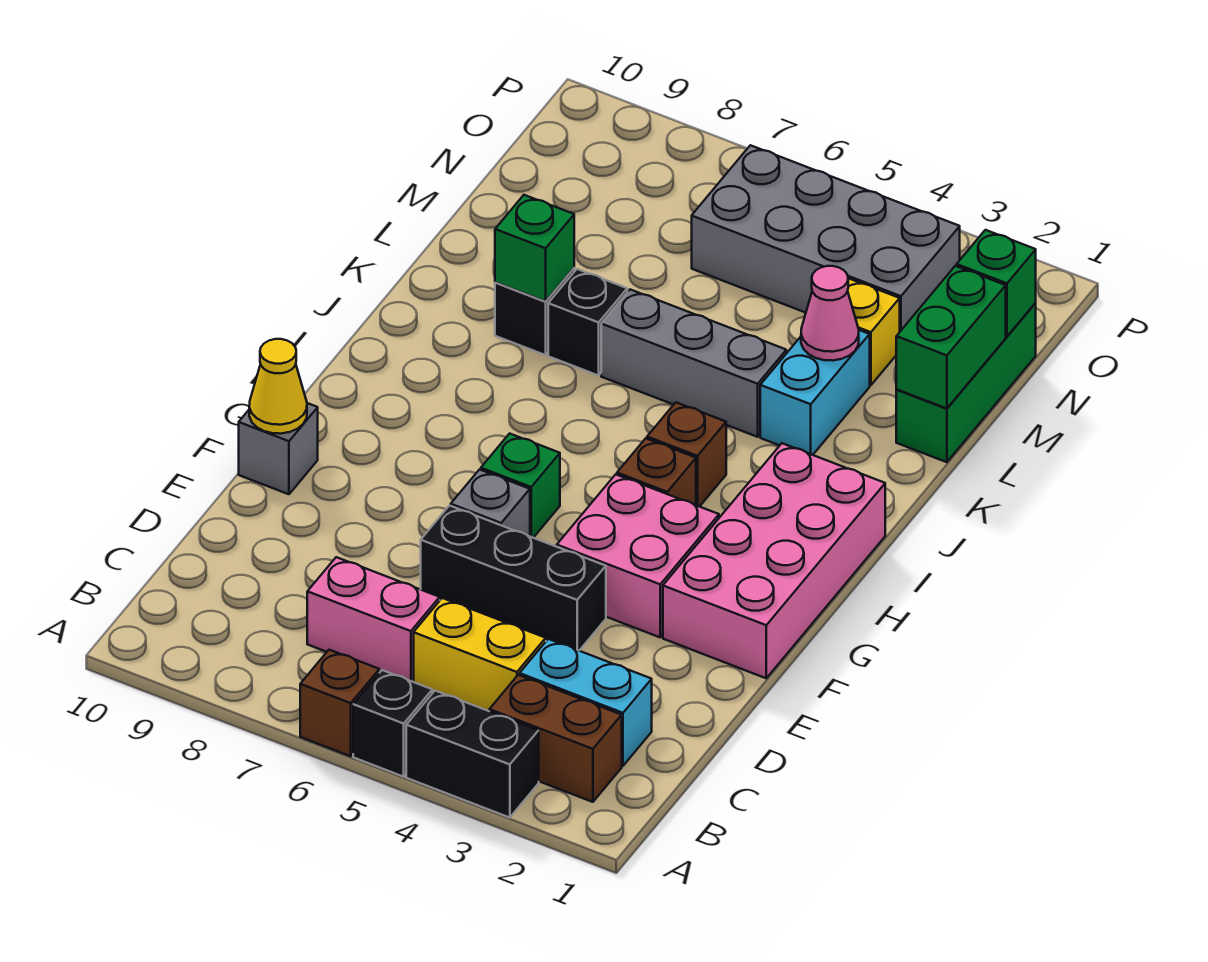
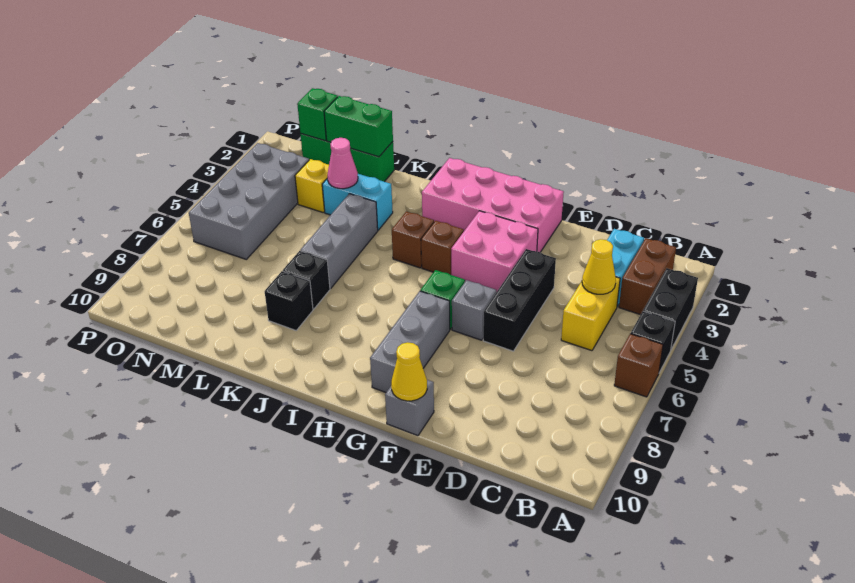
none -> yellow 1x1 cone [582,239,616,294]
pink 1x2 brick [307,557,440,682] -> none
none -> grey 1x3 brick [370,291,450,392]
green 1x1 brick [495,195,574,301] -> none

